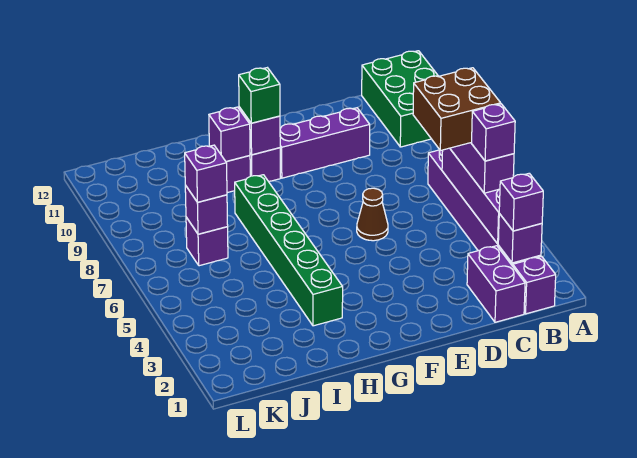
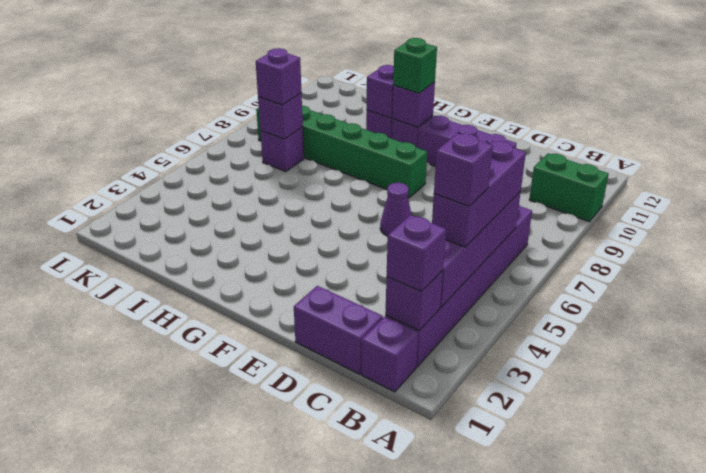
green 2x3 brick [362,51,438,147] -> green 1x2 brick [529,153,609,221]
brown 2x2 brick [413,68,501,151] -> none
purple 1x2 brick [467,246,525,322] -> purple 1x2 brick turned to [294,286,383,374]
brown 1x1 cone [357,188,388,241] -> purple 1x1 cone [380,183,411,236]
green 1x6 brick [235,175,343,326] -> green 1x6 brick turned to [256,106,427,198]

